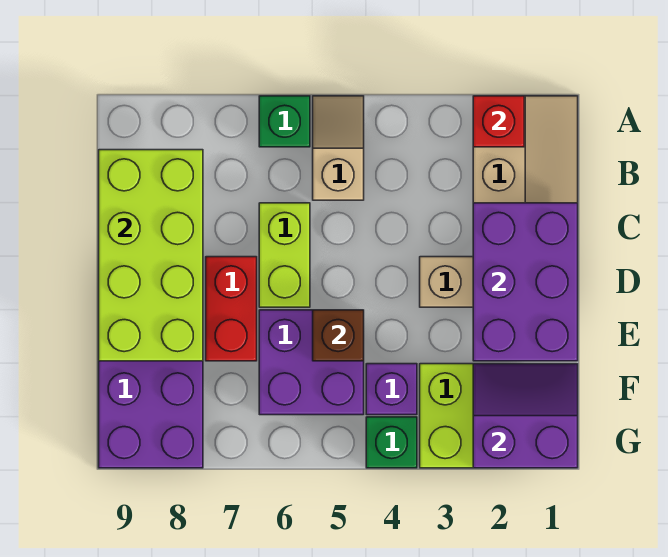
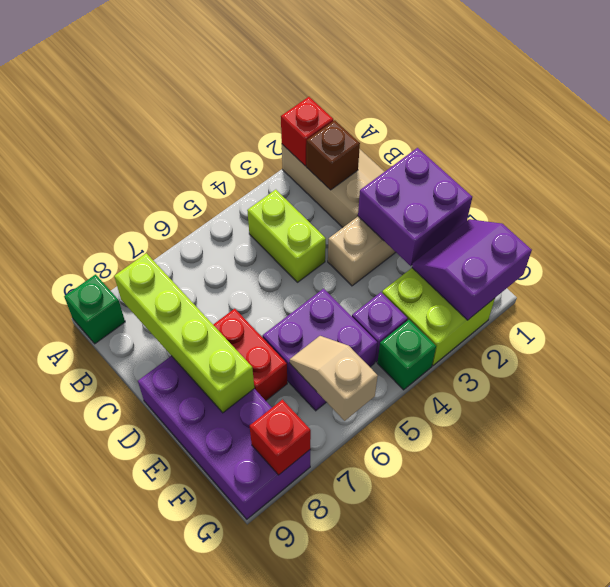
tan 1x2 slope [313,96,364,200] -> tan 1x2 slope moved to [290,336,378,421]
green 1x1 brick [259,96,310,147] -> green 1x1 brick moved to [64,274,125,344]
lime 2x4 brick [99,150,203,361] -> lime 1x4 brick [114,253,254,413]
purple 2x3 brick [473,203,578,361] -> purple 2x2 brick [358,148,472,266]
lime 1x2 brick [259,203,310,307] -> lime 1x2 brick moved to [247,190,326,282]
brown 1x1 brick [313,310,364,361] -> brown 1x1 brick moved to [306,120,360,190]
none -> red 1x1 brick [250,400,311,475]

